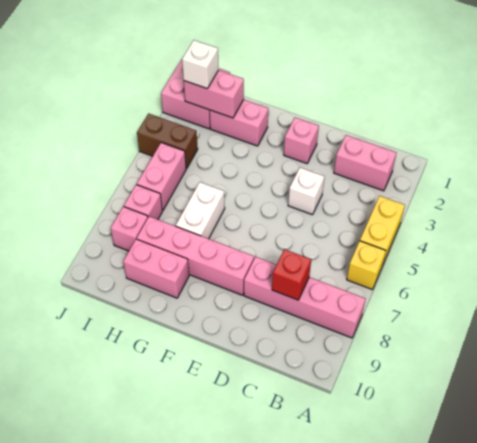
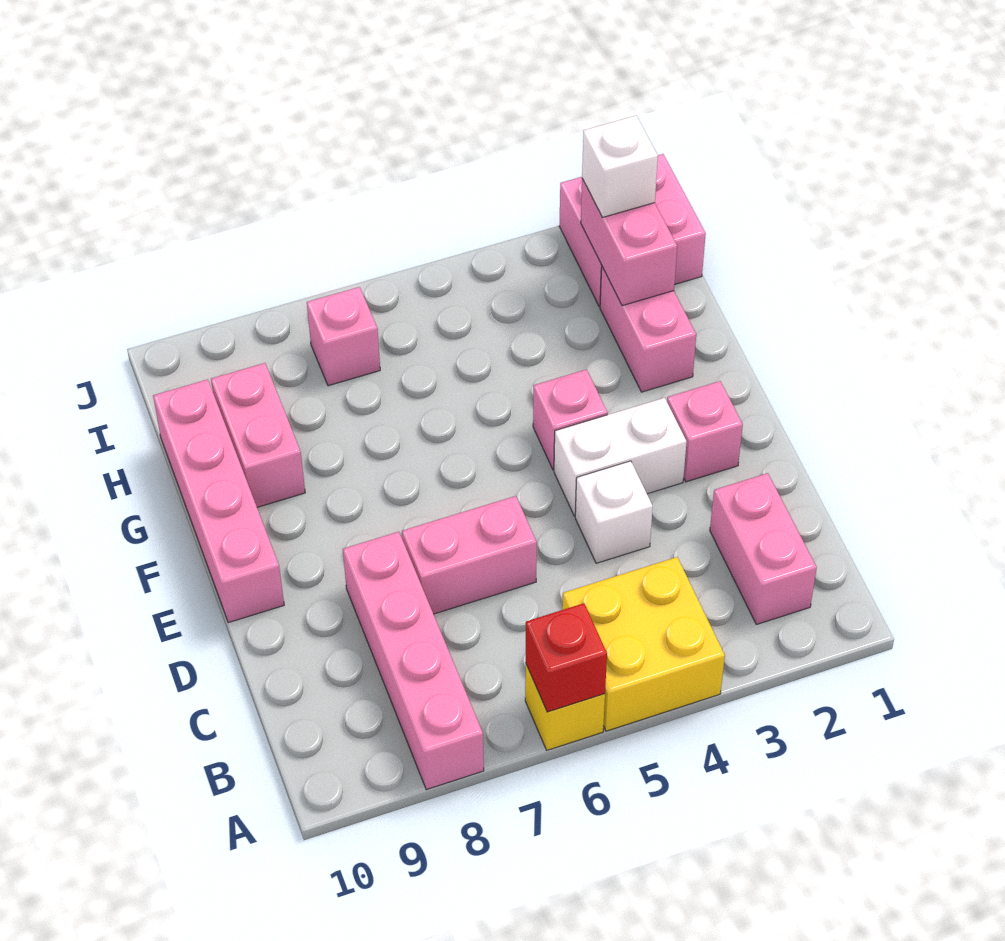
yellow 1x2 brick [360,196,405,264] -> yellow 2x2 brick [562,557,725,731]
red 1x1 brick [272,249,311,300] -> red 1x1 brick moved to [526,603,607,712]
pink 1x4 brick [137,216,254,295] -> pink 1x4 brick moved to [153,379,284,623]
white 1x2 brick [176,182,225,239] -> white 1x2 brick moved to [554,398,687,516]
brown 1x2 brick [137,114,198,169] -> none
pink 1x2 brick [137,143,186,210] -> pink 1x2 brick moved to [402,496,537,614]
pink 1x1 brick [111,207,148,251] -> pink 1x1 brick moved to [533,369,608,470]

